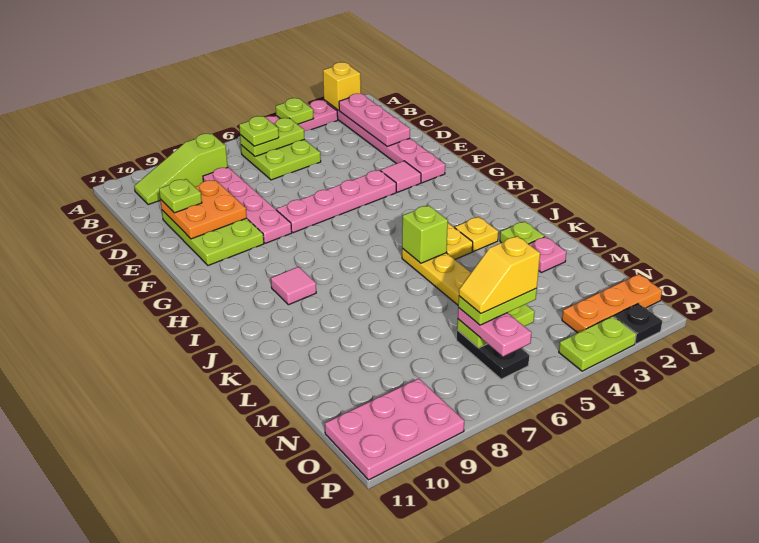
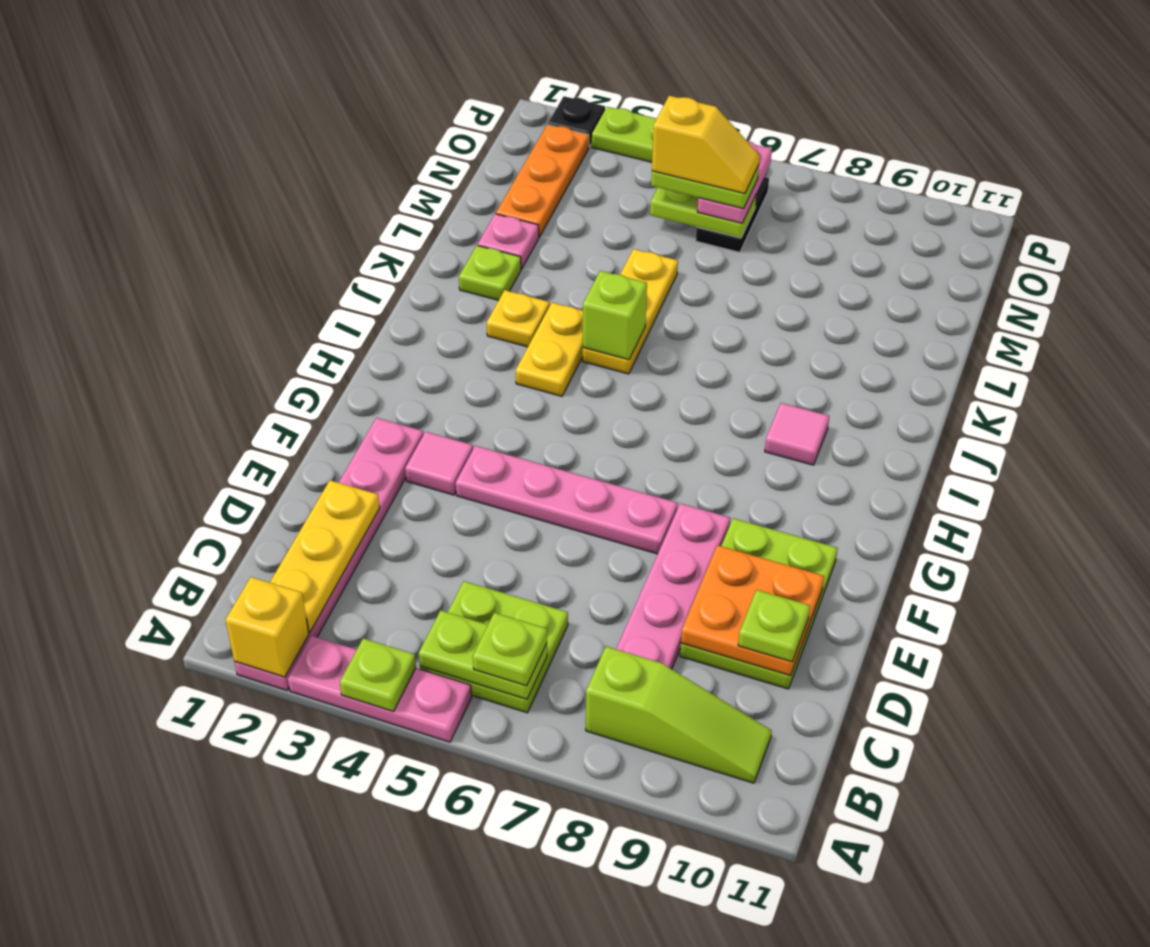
pink 1x3 plate [339,93,410,146] -> yellow 1x3 plate [270,480,380,632]
orange 1x3 plate [562,274,662,333] -> orange 1x3 plate turned to [496,124,589,237]
pink 2x3 plate [325,378,464,480] -> none

